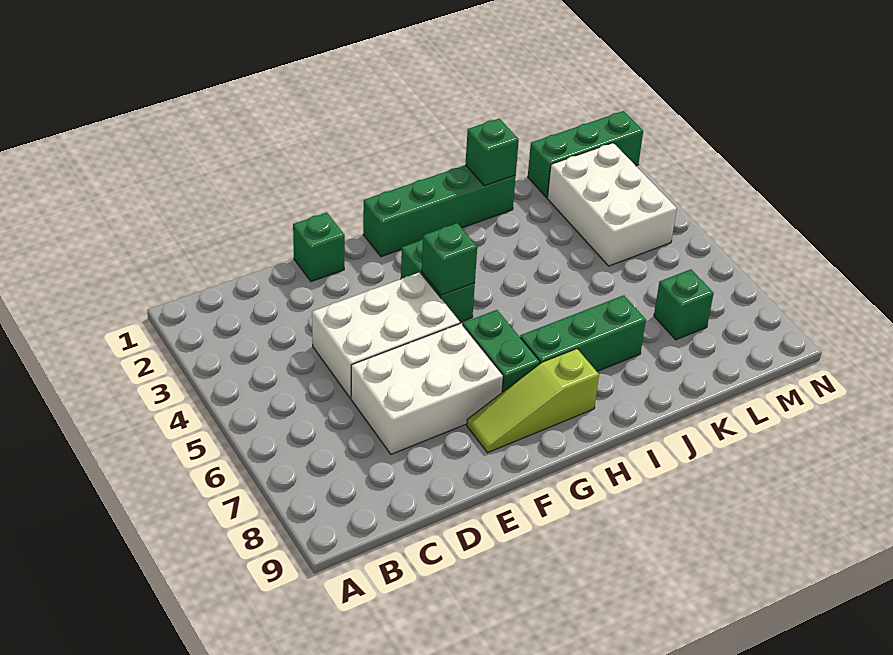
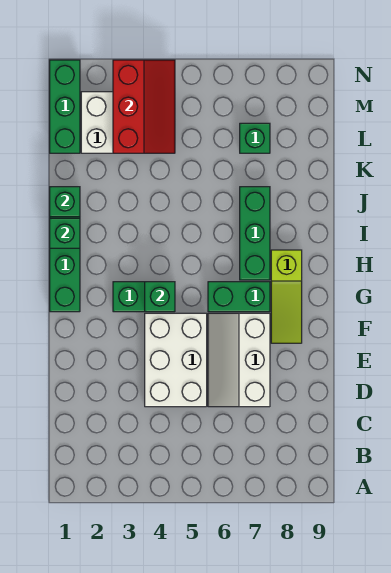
white 2x3 brick [351,324,503,454] -> white 2x3 slope [208,313,270,407]
green 1x1 brick [293,213,345,282] -> green 1x1 brick moved to [50,218,80,248]
none -> red 2x3 slope [113,60,175,153]

